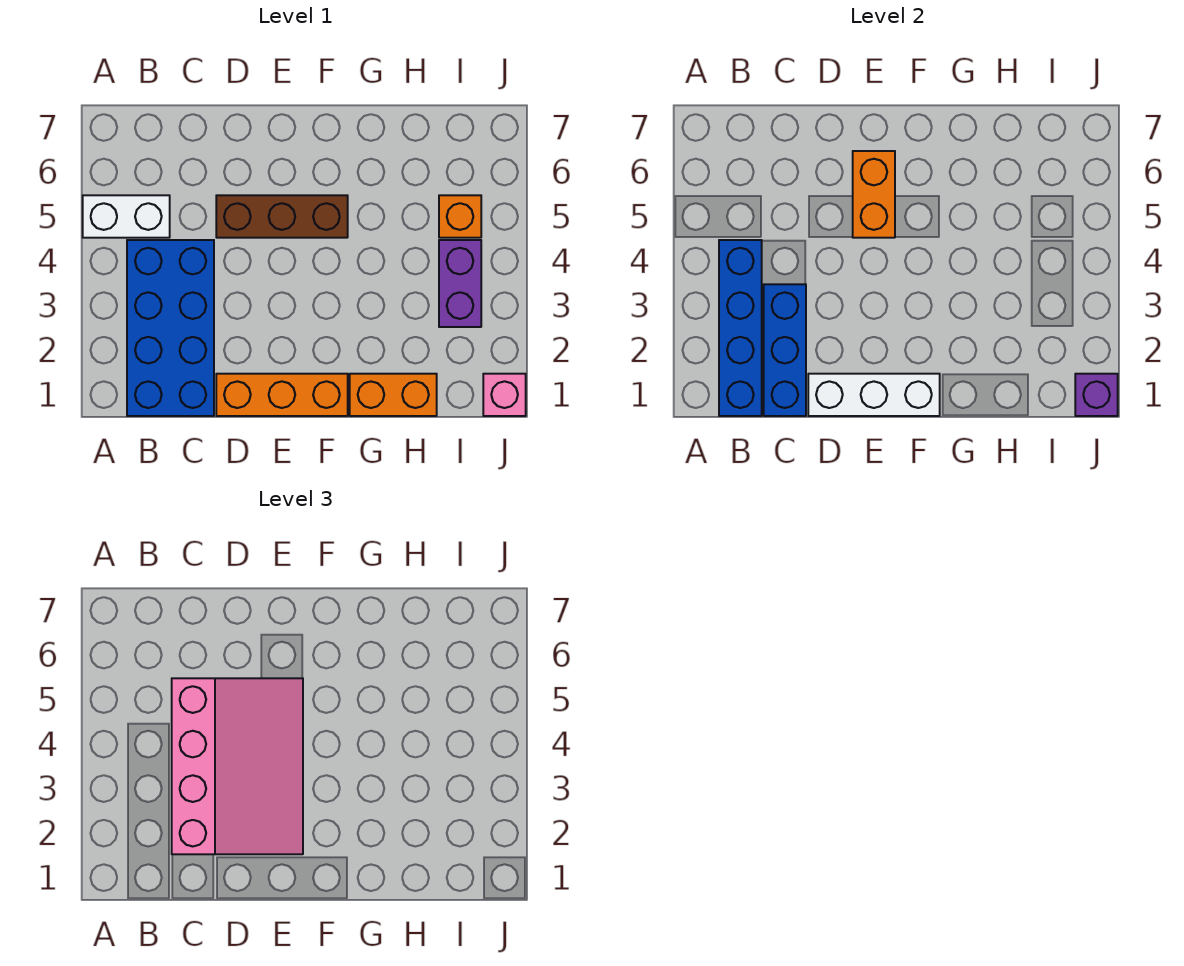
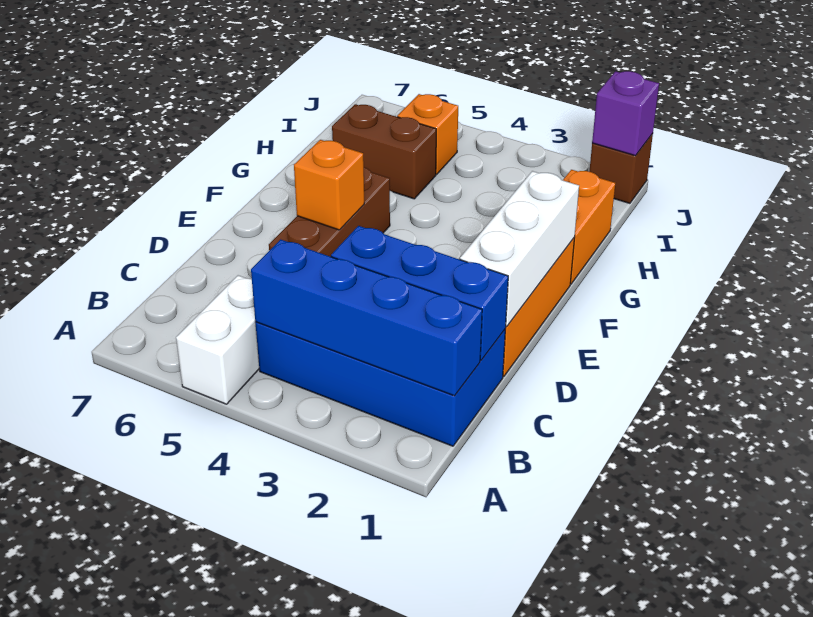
pink 3x4 slope [172,678,303,854] -> none
orange 1x2 brick [853,151,895,238] -> orange 1x1 brick [294,140,364,230]
none -> brown 1x2 brick [332,104,436,199]
purple 1x2 brick [439,240,481,327] -> none
pink 1x1 brick [483,374,526,416] -> brown 1x1 brick [589,133,653,203]

